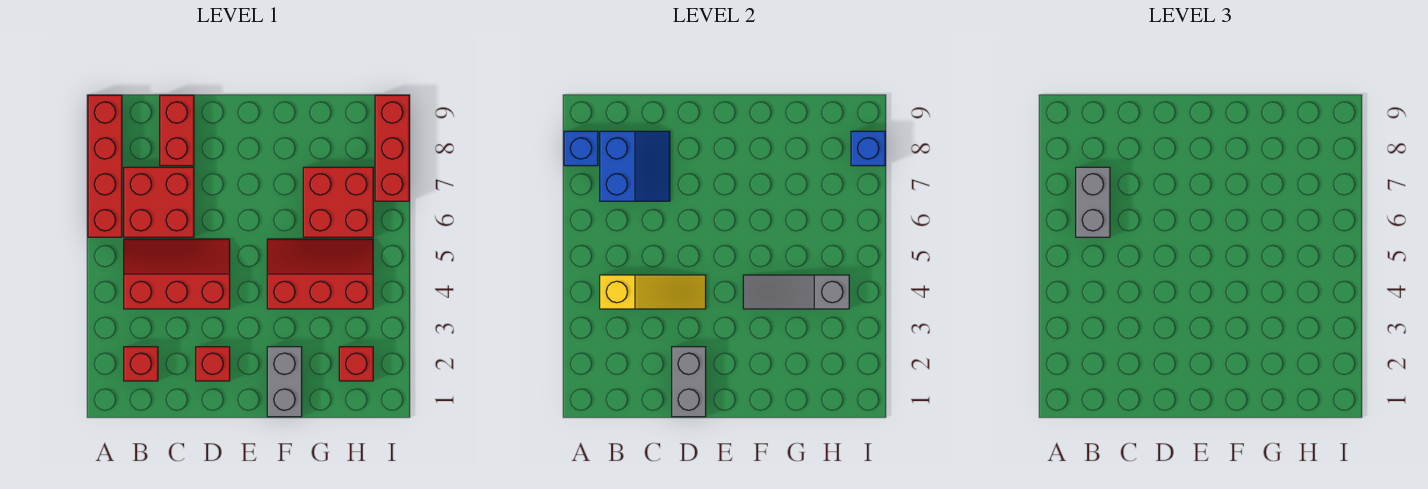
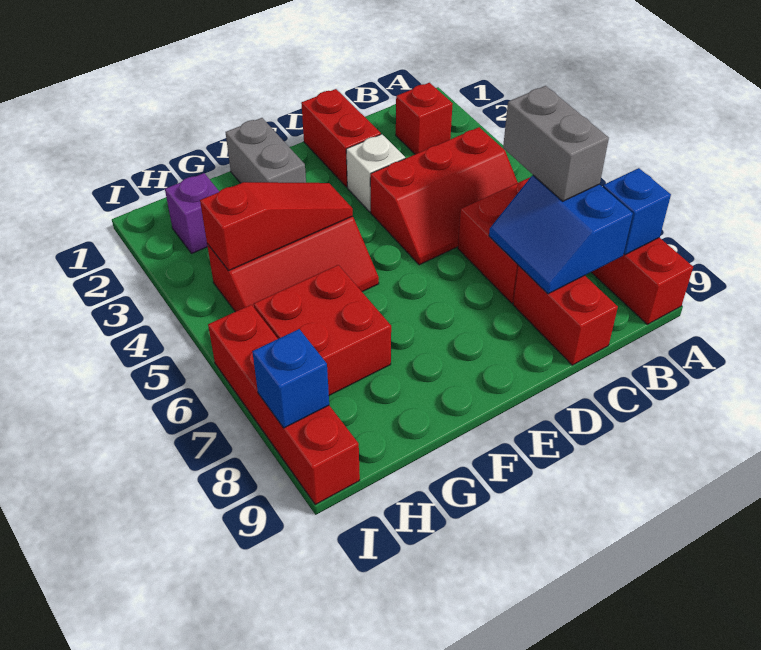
yellow 1x3 slope [600,275,706,309] -> none
grey 1x2 brick [672,347,706,417] -> none
red 1x1 brick [196,347,230,381] -> red 1x2 brick [301,89,381,187]
none -> white 1x1 brick [346,134,405,212]
grey 1x3 slope [743,275,849,309] -> red 1x3 slope [200,182,353,271]
red 1x1 brick [339,347,373,381] -> purple 1x1 brick [165,173,219,253]
red 1x3 brick [375,95,409,201] -> red 1x4 brick [208,305,360,505]

